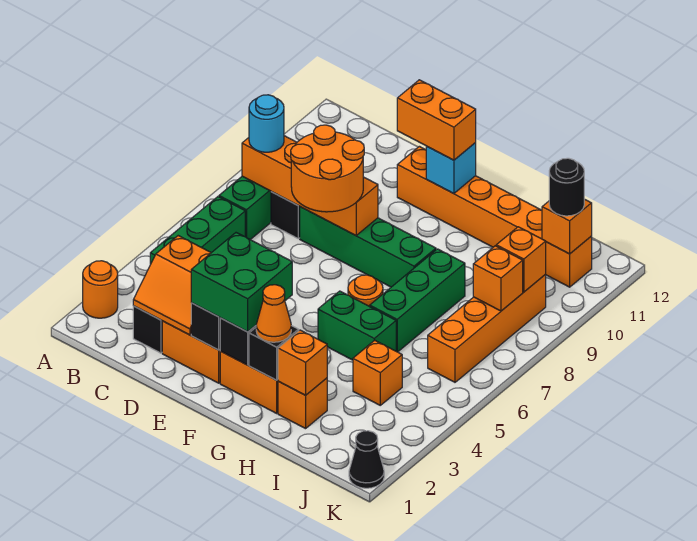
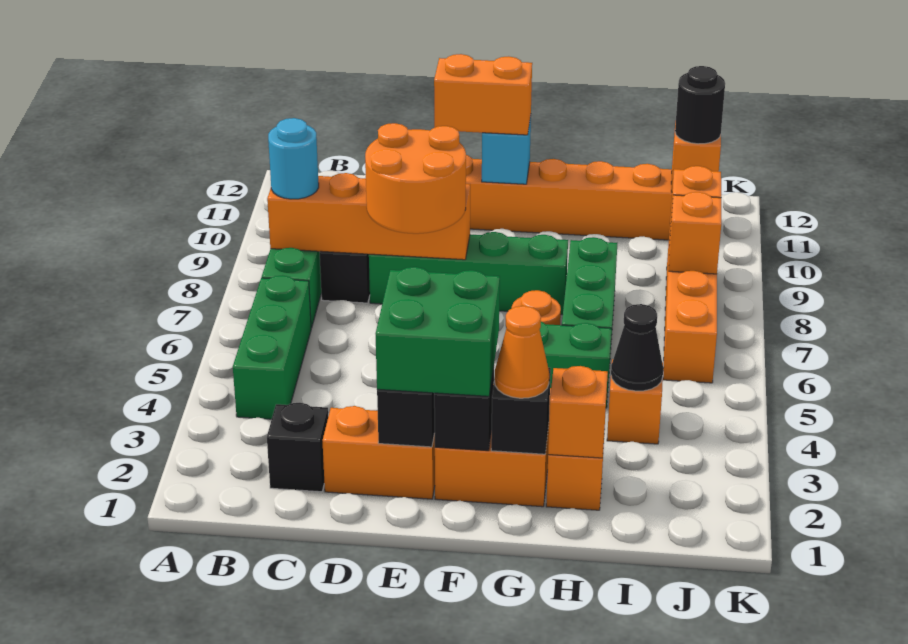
orange 1x1 round brick [83,261,118,318] -> none
orange 2x2 slope [133,236,211,335] -> none
black 1x1 cone [349,431,384,488] -> black 1x1 cone moved to [611,304,663,391]

